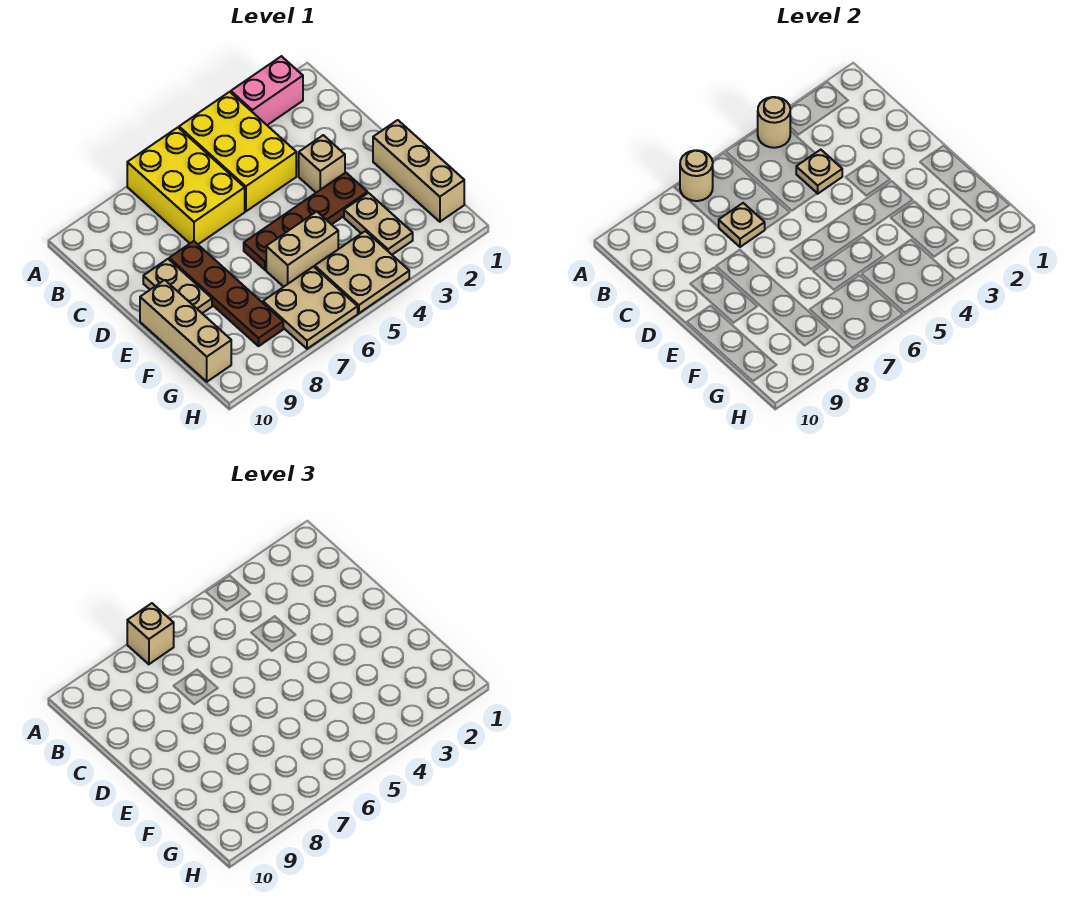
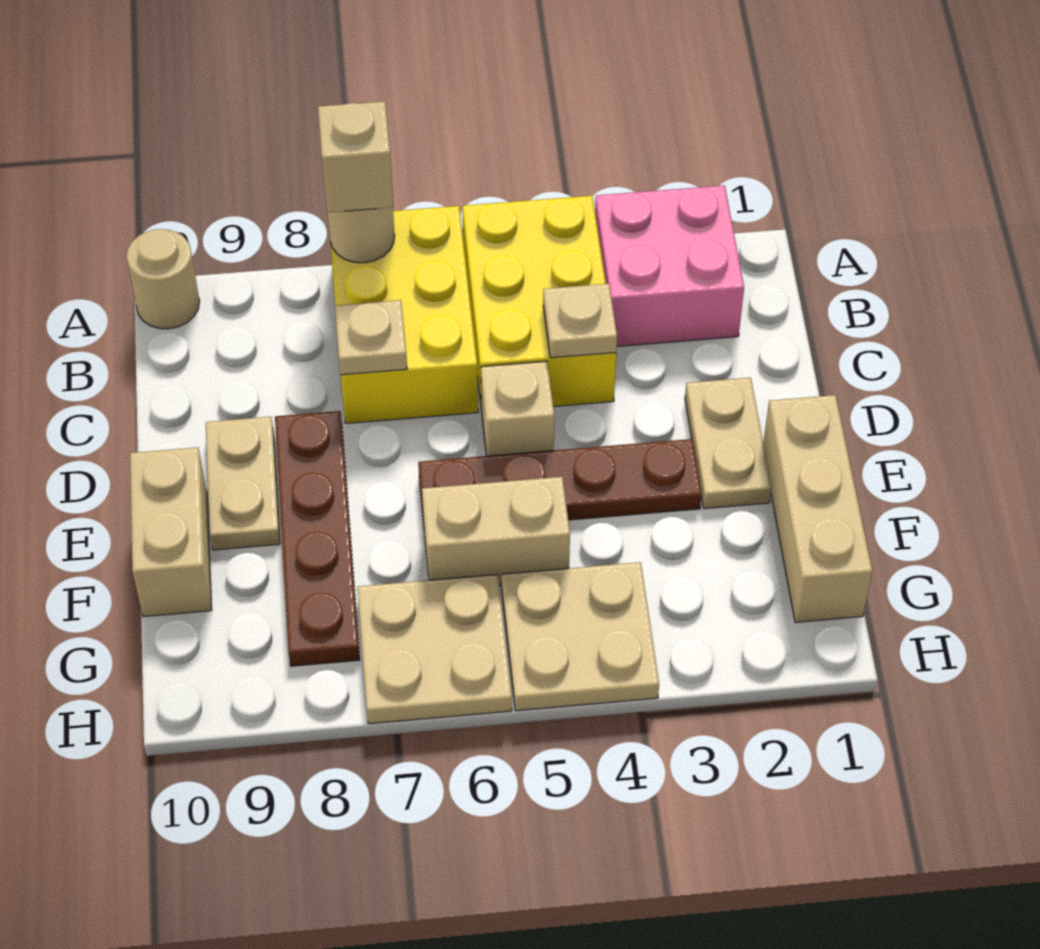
pink 1x2 brick [231,56,303,125] -> pink 2x2 brick [595,185,744,346]
tan 1x1 round brick [758,97,790,148] -> tan 1x1 round brick moved to [126,229,200,329]
tan 1x1 brick [299,135,345,193] -> tan 1x1 brick moved to [481,361,554,456]
tan 1x3 brick [140,280,231,382] -> tan 1x2 brick [130,447,212,617]
tan 1x2 plate [344,193,413,255] -> tan 1x2 plate moved to [685,378,772,509]

